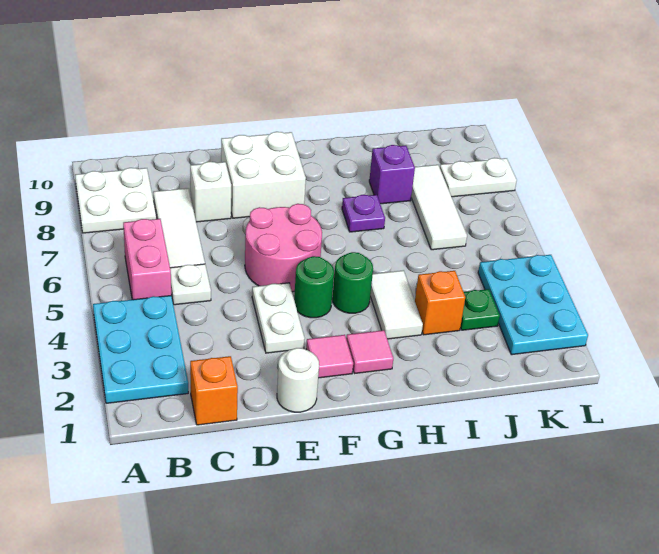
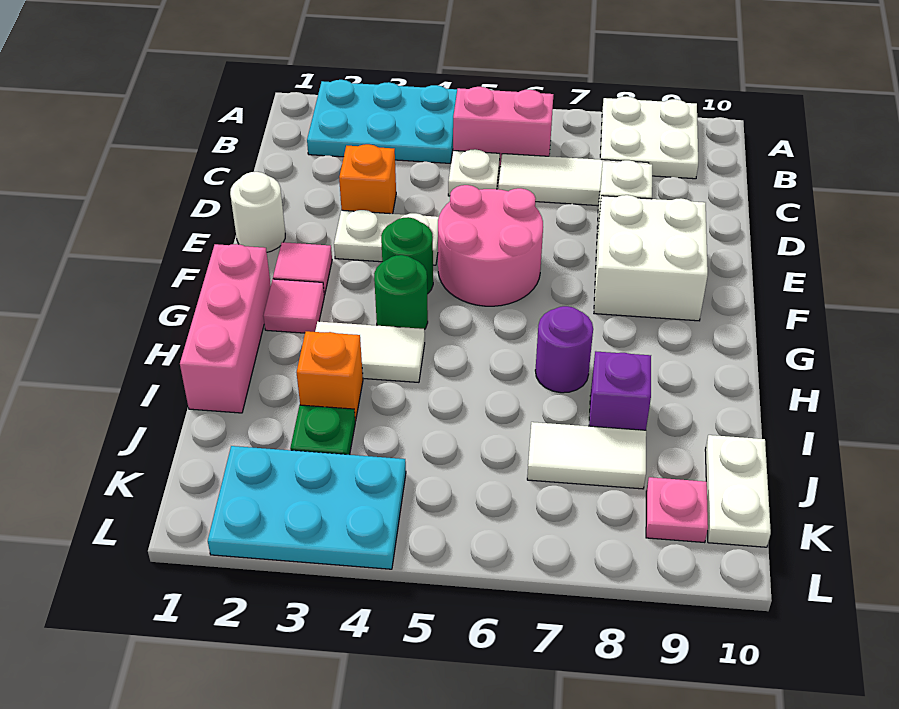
orange 1x1 brick [190,356,238,425] -> orange 1x1 brick moved to [339,144,396,214]
none -> pink 1x3 brick [180,244,271,413]
purple 1x1 plate [342,195,385,232] -> purple 1x1 round brick [535,306,593,393]
white 1x3 tile [411,165,467,250] -> white 1x2 tile [527,422,646,489]
white 1x2 plate [440,158,517,197] -> white 1x2 plate moved to [705,435,771,547]
none -> pink 1x1 plate [646,477,708,543]

